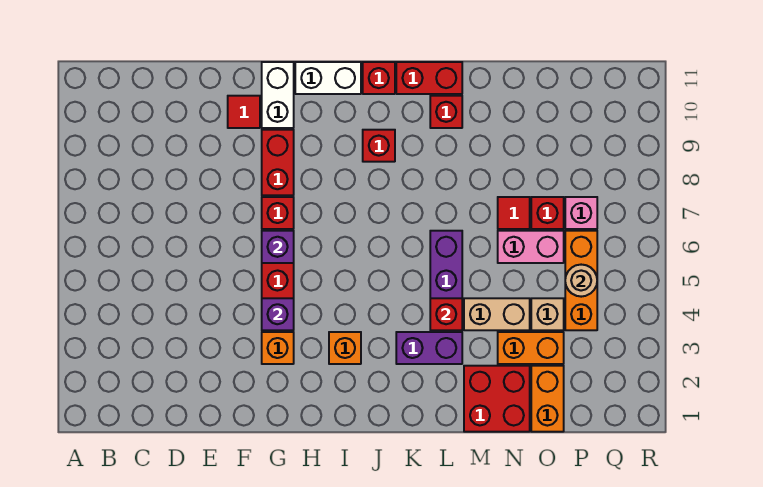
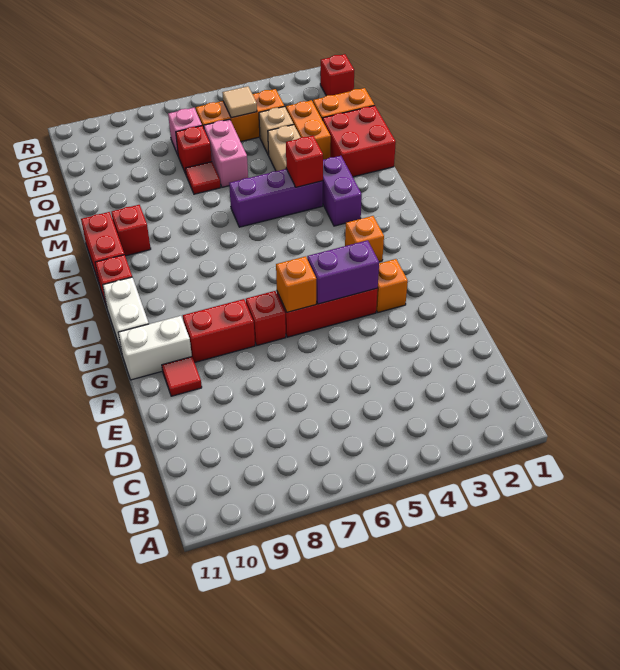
purple 1x1 brick [262,298,294,330] -> purple 1x2 brick [307,240,379,304]
purple 1x1 brick [262,231,294,263] -> orange 1x1 brick [276,256,316,312]
red 1x1 brick [363,130,395,162] -> red 1x1 brick moved to [320,54,354,96]
tan 1x1 round brick [565,265,597,297] -> tan 1x1 tile [222,86,257,118]

